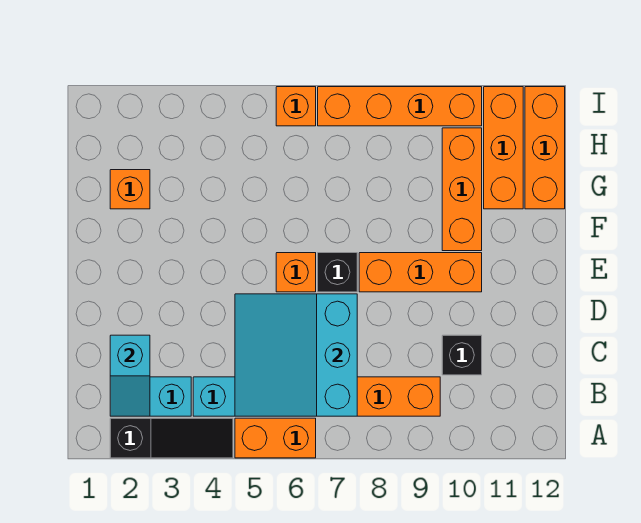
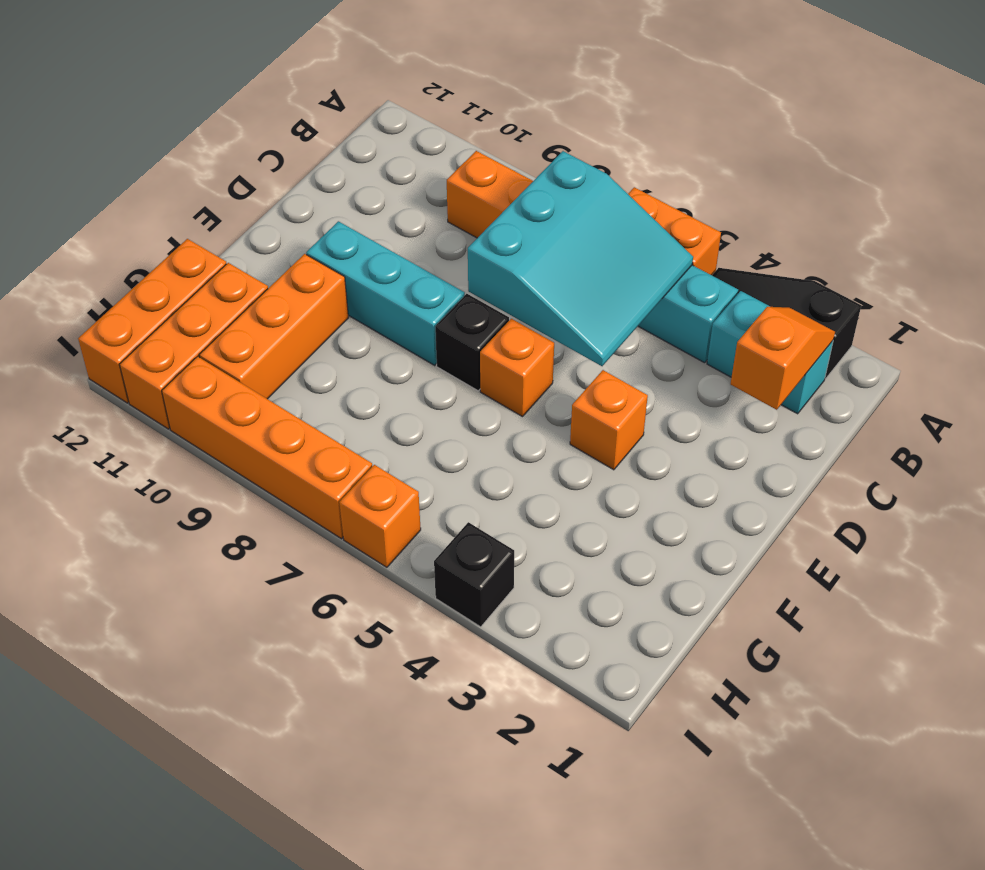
cyan 1x2 slope [110,335,150,416] -> orange 1x2 slope [731,307,835,410]
black 1x1 brick [442,335,482,375] -> black 1x1 brick moved to [434,522,514,627]
orange 1x3 brick [359,253,482,292] -> cyan 1x3 brick [306,221,465,365]
orange 1x1 brick [110,170,150,209] -> orange 1x1 brick moved to [570,370,648,470]

